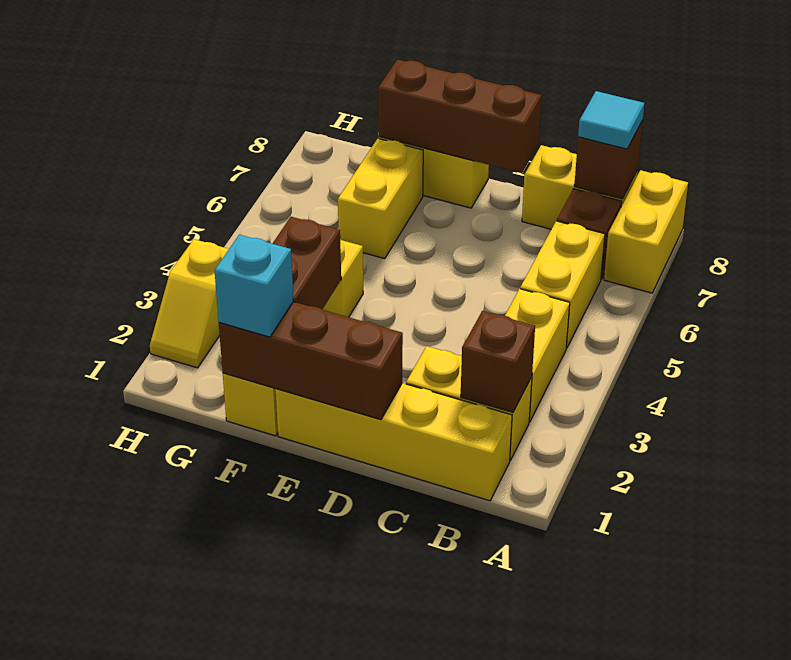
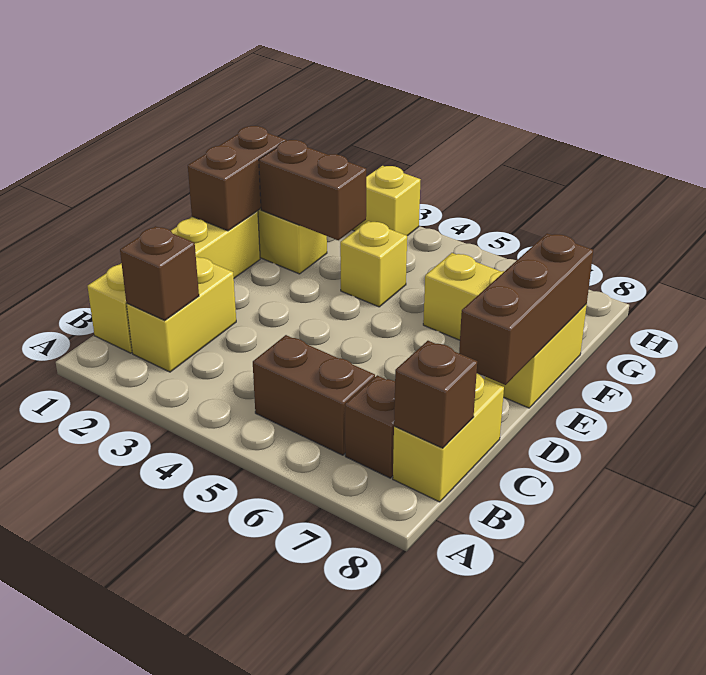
yellow 1x2 brick [604,170,688,293] -> none
yellow 1x2 brick [505,289,570,422] -> none
yellow 1x2 brick [520,221,605,348] -> brown 1x2 brick [253,335,375,455]
cyan 1x1 tile [578,91,644,149] -> none
brown 1x3 brick [219,302,403,420] -> brown 1x2 brick [188,126,286,231]
cyan 1x1 brick [214,235,293,337] -> none

